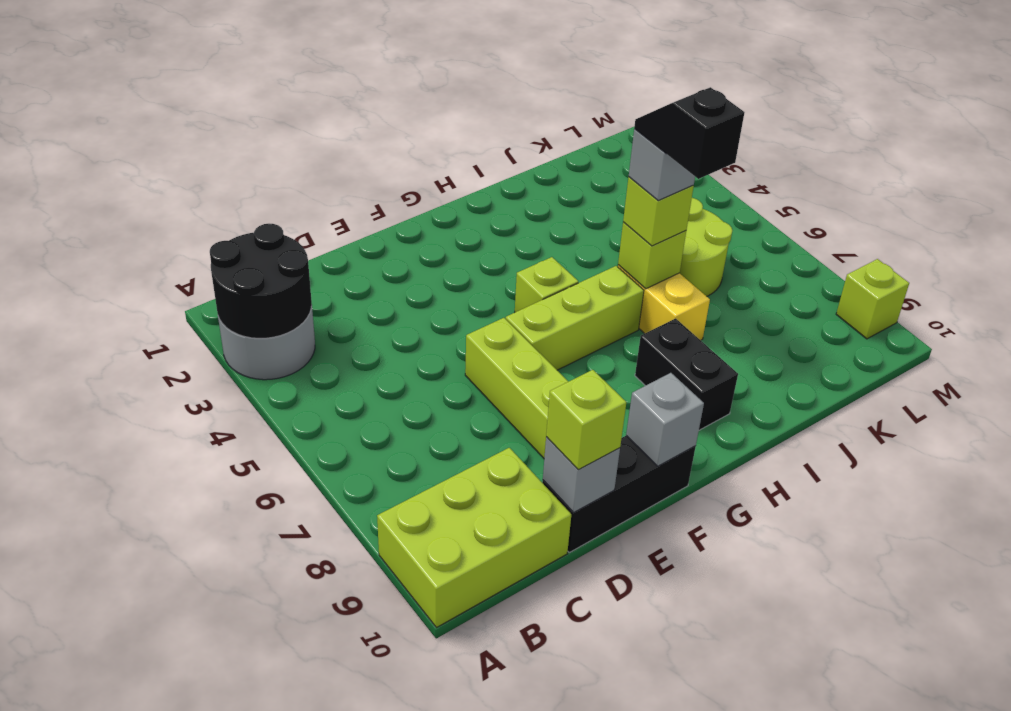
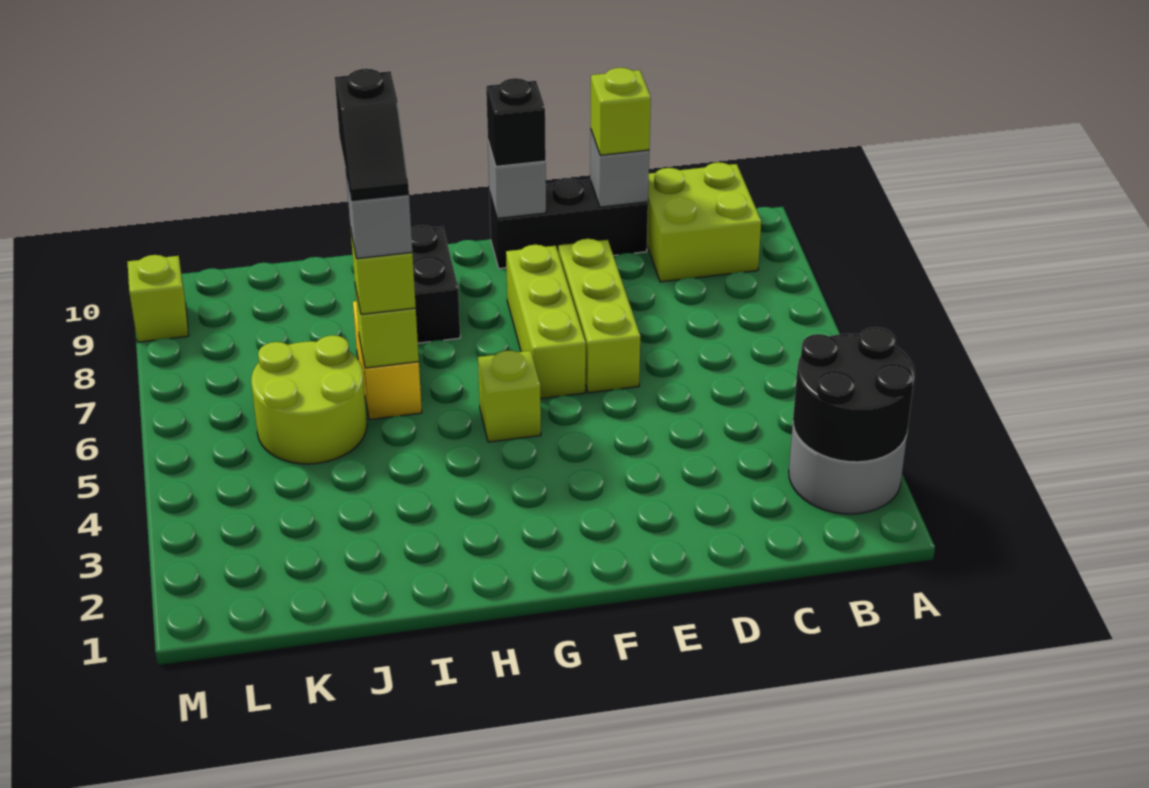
lime 2x3 brick [377,448,571,628] -> lime 2x2 brick [647,162,761,282]
lime 1x3 brick [506,266,644,370] -> lime 1x3 brick turned to [506,245,586,399]
none -> black 1x1 brick [486,78,546,166]

